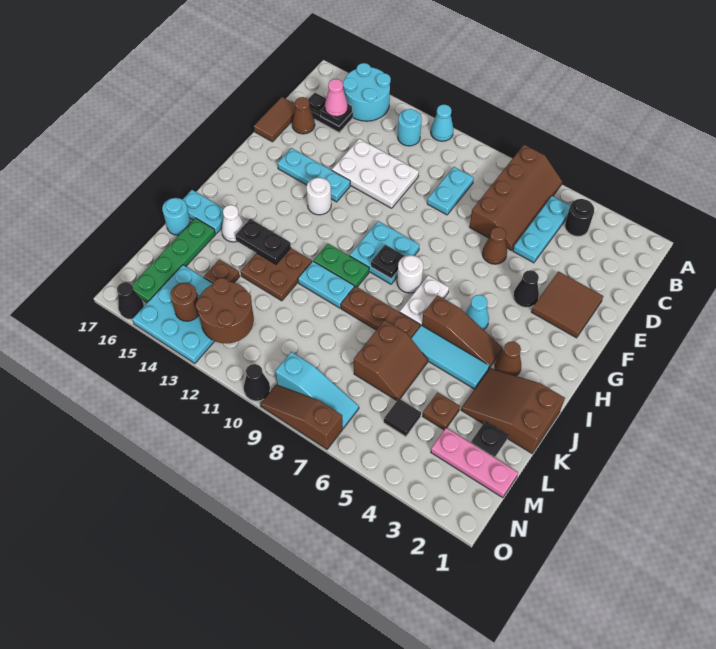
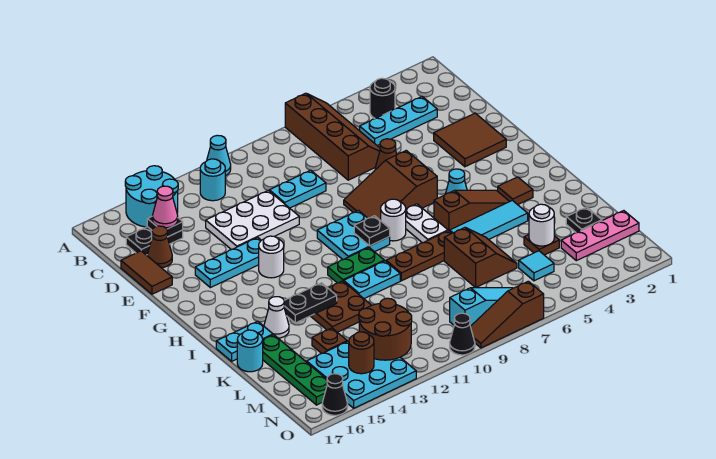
cyan 1x3 plate [513,196,570,263] -> cyan 1x3 plate turned to [360,96,437,145]
cyan 1x2 plate [427,167,474,215] -> cyan 1x2 plate turned to [269,170,326,208]
black 1x1 cone [513,270,539,307] -> none
brown 1x1 cone [495,341,521,376] -> brown 1x1 tile [498,177,533,205]
brown 2x3 slope [461,368,565,453] -> brown 2x3 slope moved to [344,151,437,221]
none -> white 1x1 round brick [529,204,554,246]
black 1x1 tile [384,399,421,437] -> cyan 1x1 tile [519,251,554,281]

